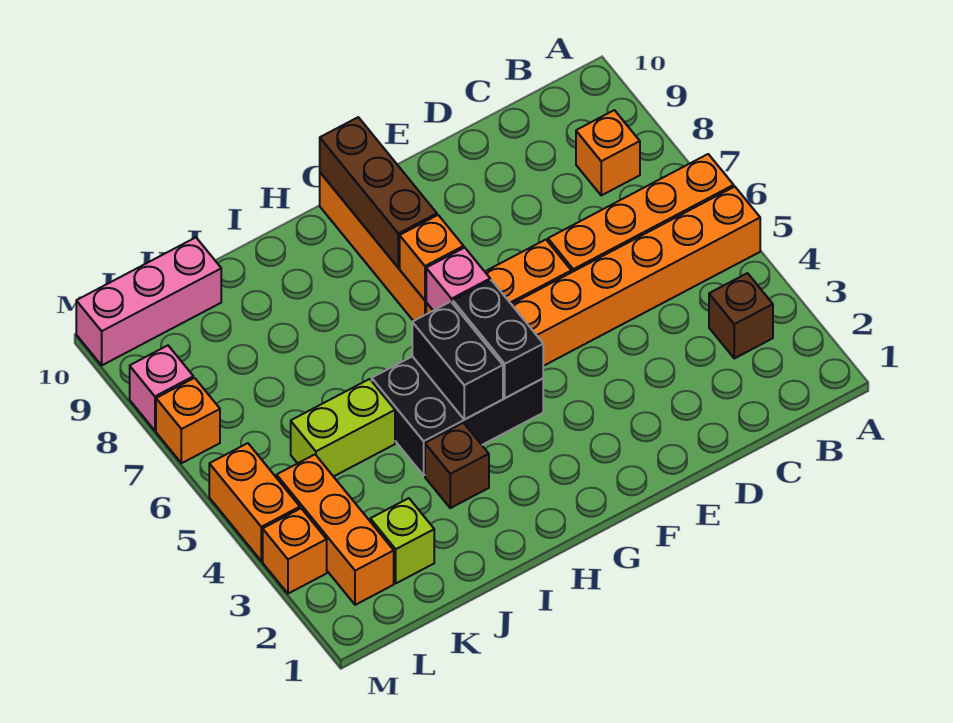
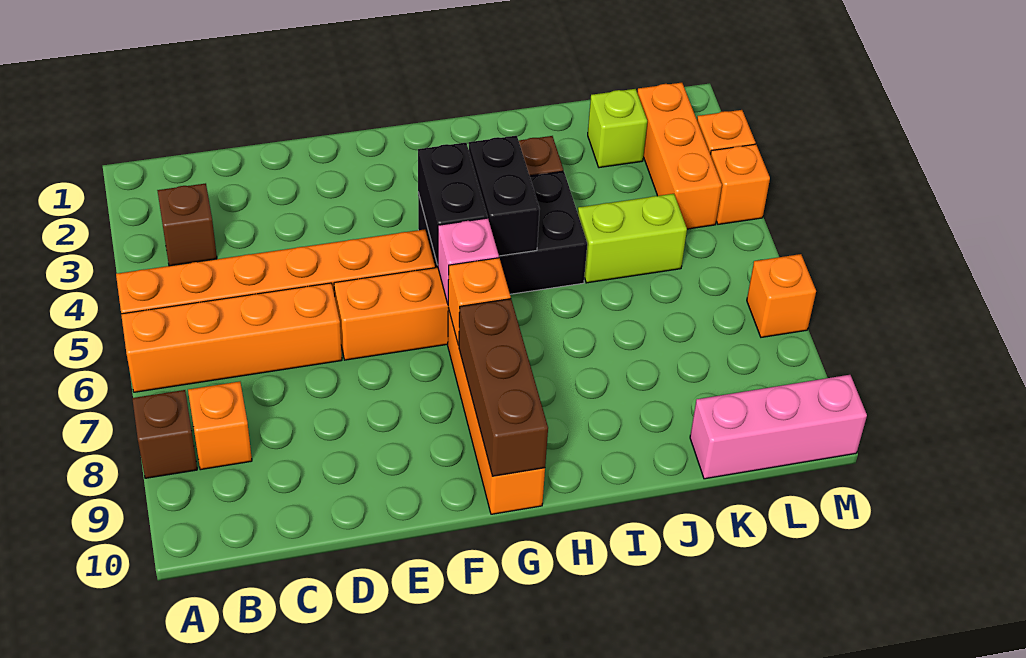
none -> brown 1x1 brick [132,390,197,478]
orange 1x2 brick [209,443,300,561] -> orange 1x1 brick [710,144,770,224]
pink 1x1 brick [130,346,193,431] -> none

